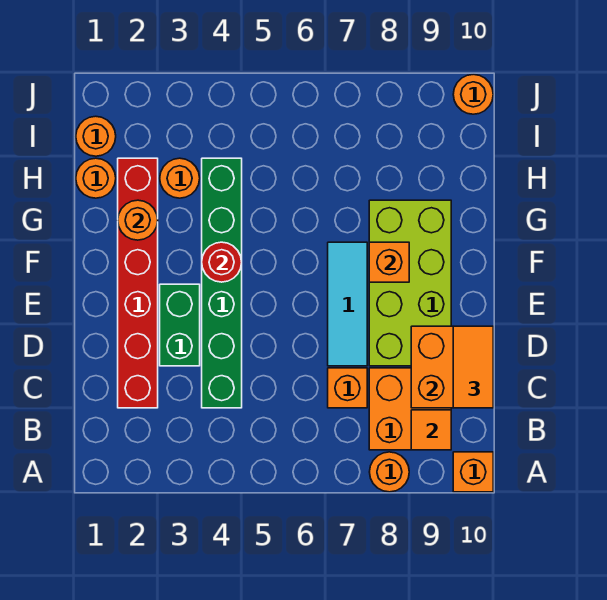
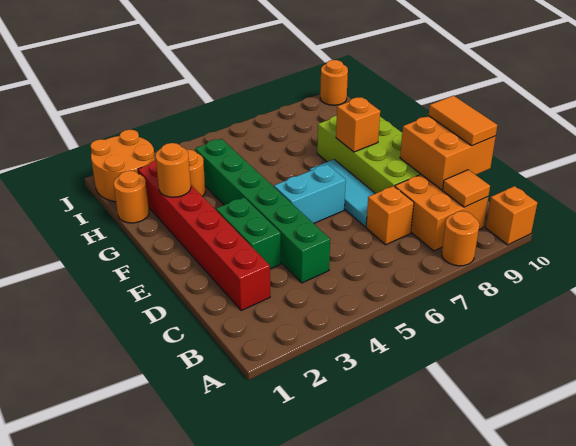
none -> cyan 1x2 brick [274,164,346,223]
red 1x1 round brick [202,242,242,282] -> none
orange 1x1 round brick [76,116,116,156] -> orange 2x2 round brick [90,130,155,202]

